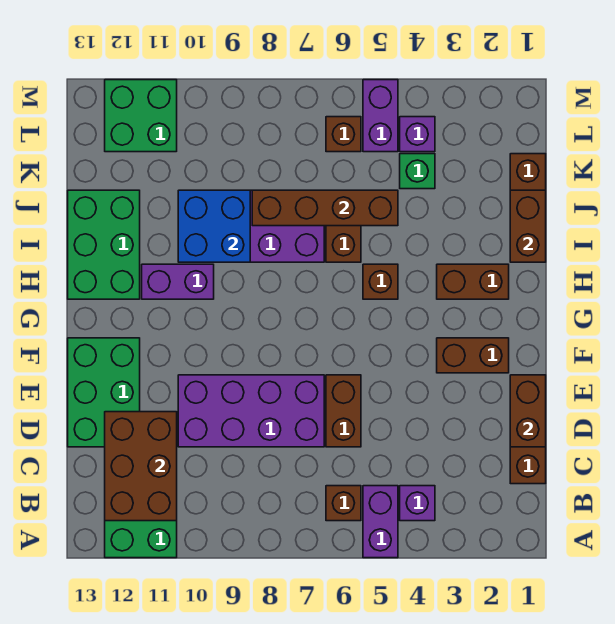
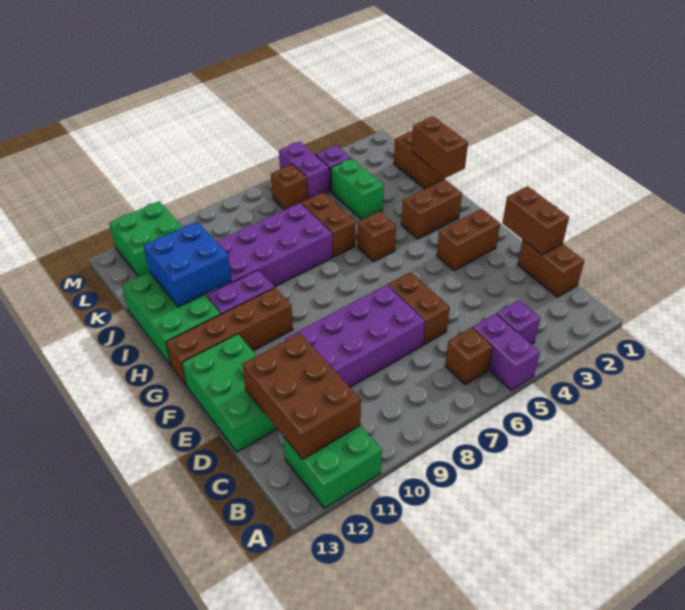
blue 2x2 brick [178,190,250,262] -> blue 2x2 brick moved to [144,222,231,307]
brown 1x4 brick [252,190,398,226] -> brown 1x4 brick moved to [166,288,293,386]
green 1x1 brick [400,154,435,189] -> green 1x2 brick [331,158,384,220]

